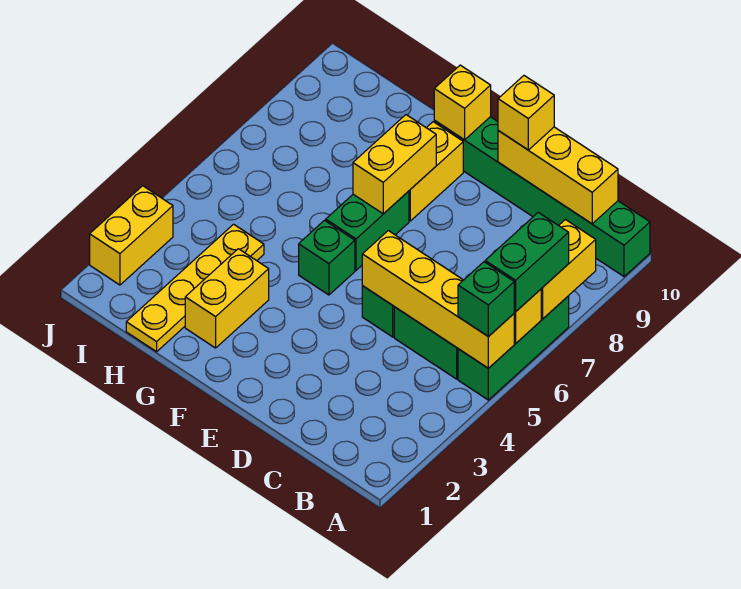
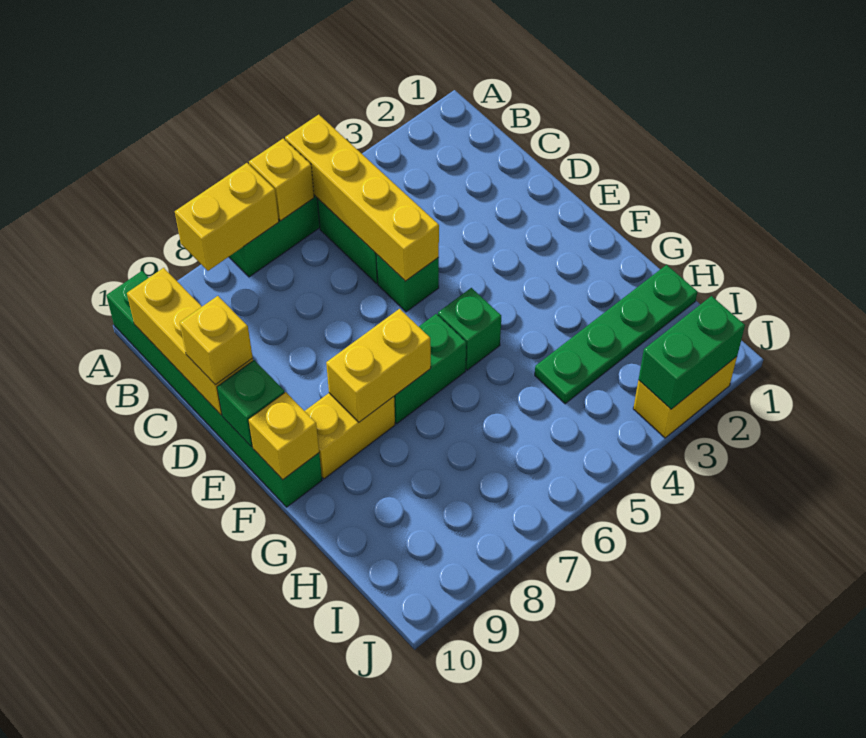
green 1x1 brick [458,262,515,337] -> green 1x1 brick moved to [217,360,284,447]
green 1x2 brick [485,212,569,312] -> green 1x2 brick moved to [639,296,745,409]
yellow 1x2 brick [185,249,269,348] -> none
yellow 1x4 plate [126,224,264,352] -> green 1x4 plate [535,265,697,404]

